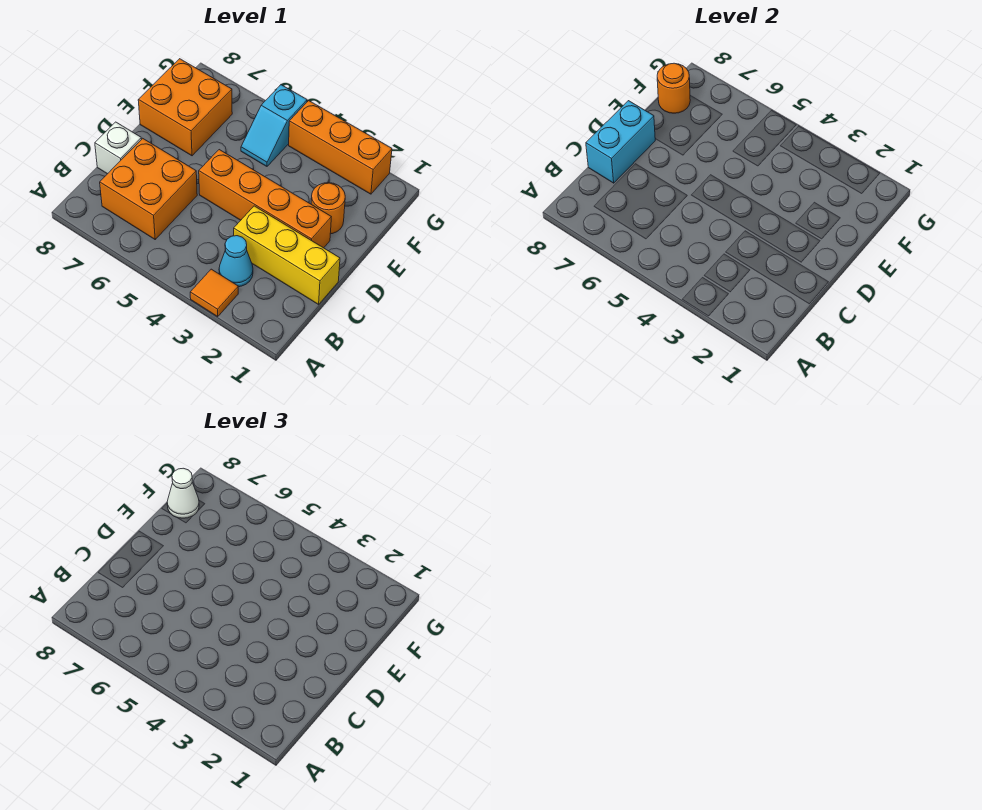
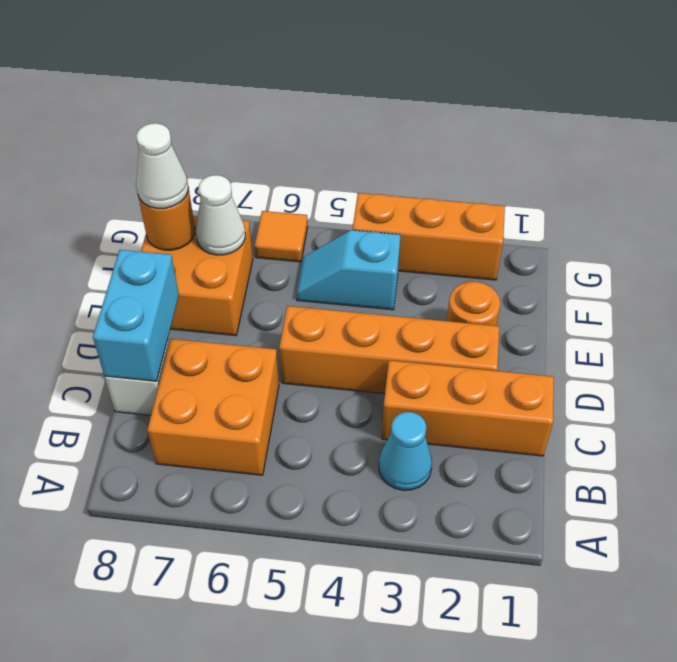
orange 1x1 tile [190,269,238,317] -> orange 1x1 tile moved to [255,211,308,262]
yellow 1x3 brick [234,206,340,304] -> orange 1x3 brick [382,360,554,456]
cyan 1x2 slope [241,85,307,166] -> cyan 1x2 slope turned to [296,230,401,310]
none -> white 1x1 cone [196,175,245,255]

